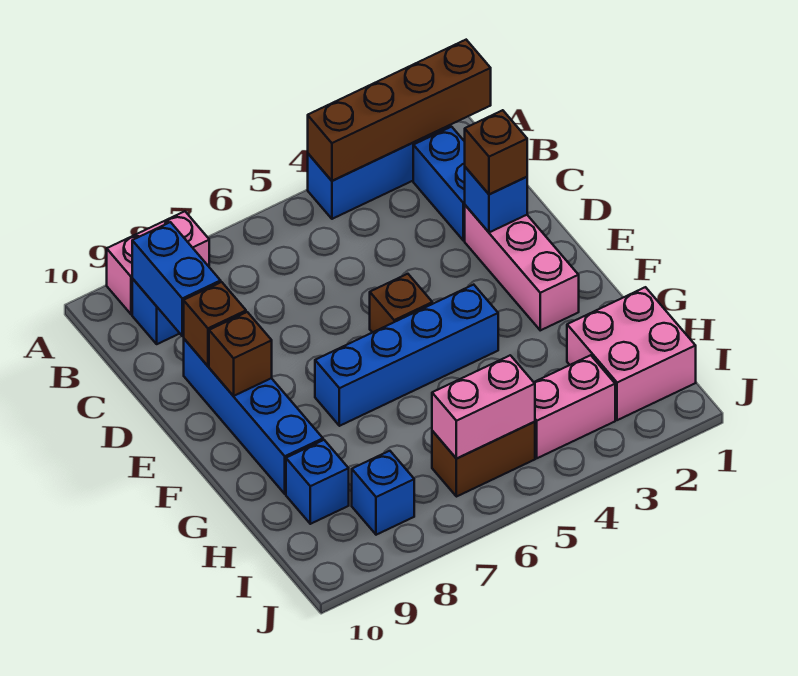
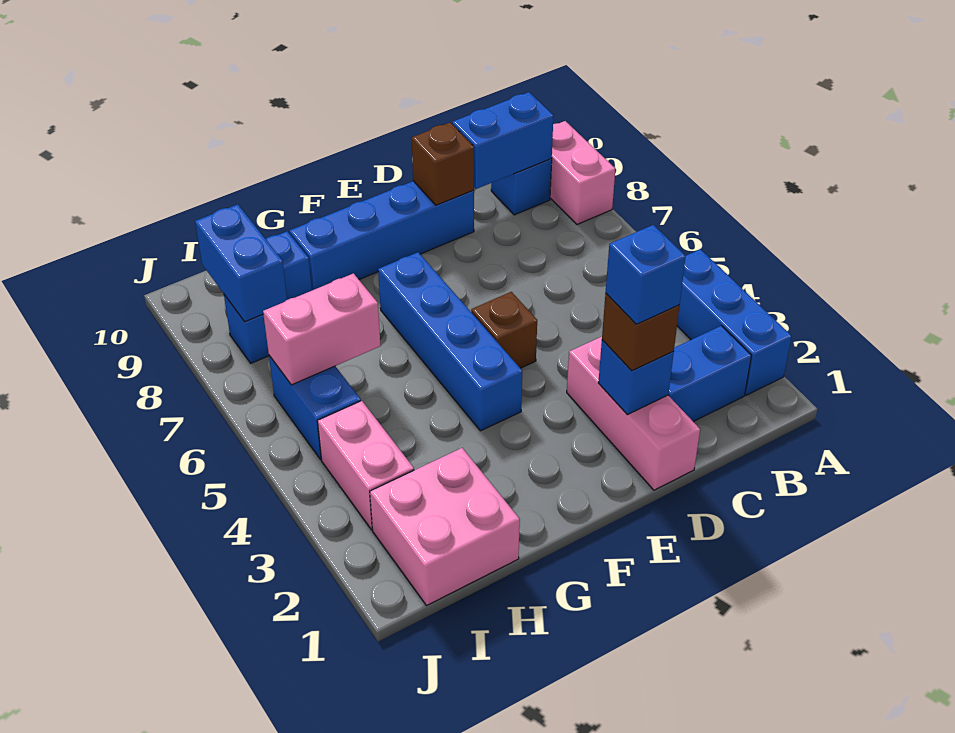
brown 1x4 brick [308,40,491,181] -> none
pink 1x3 brick [465,205,579,330] -> pink 1x3 brick turned to [567,337,700,490]
none -> blue 1x1 brick [606,225,686,324]
brown 1x1 brick [209,312,272,396] -> none
brown 1x2 brick [432,422,535,497] -> blue 1x2 brick [269,356,361,460]
pink 1x2 brick [432,355,535,458] -> pink 1x2 brick turned to [263,273,381,385]
none -> blue 1x2 brick [195,205,287,322]

